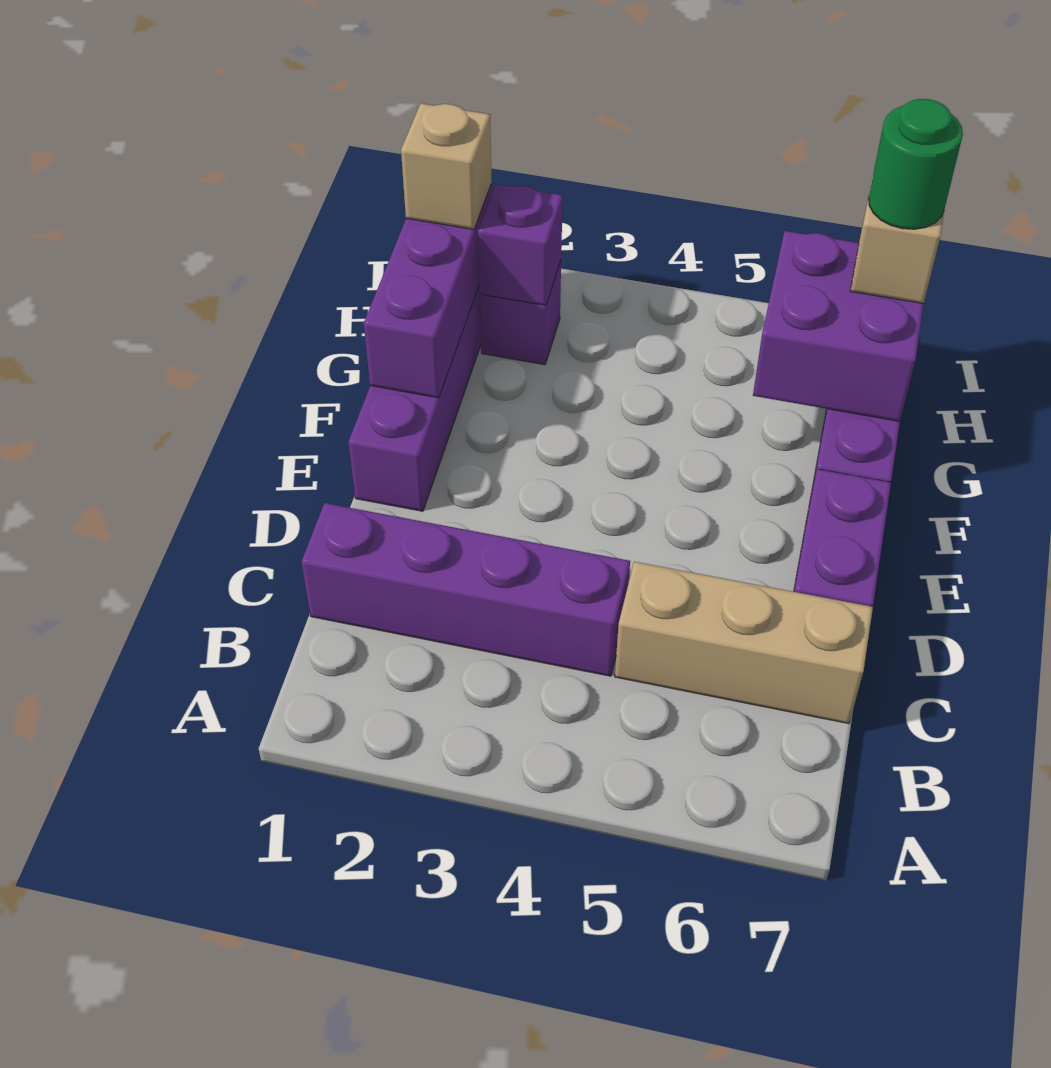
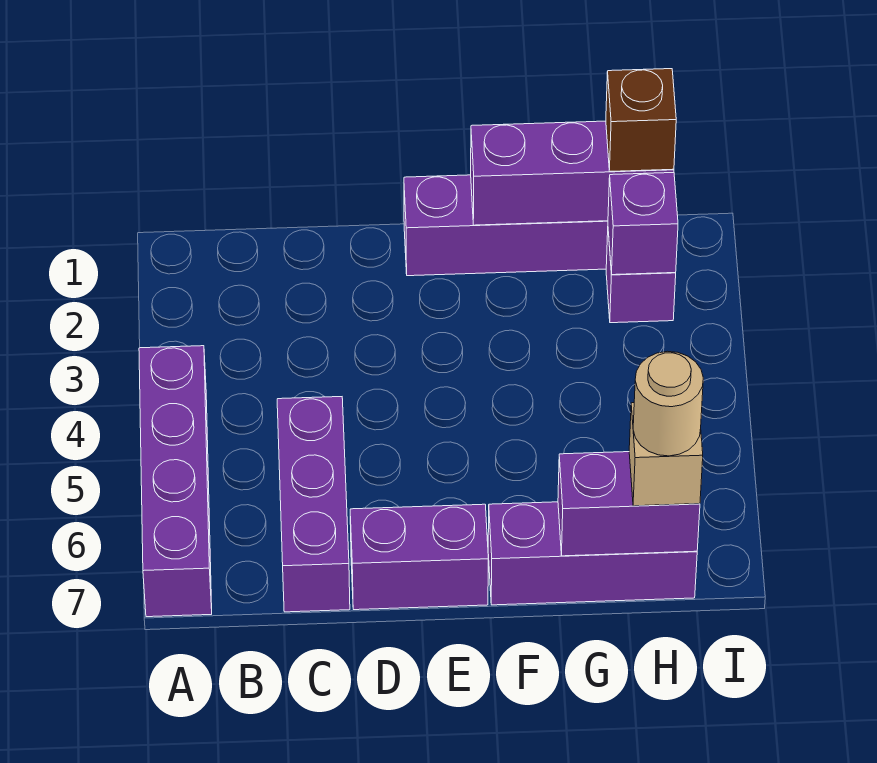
purple 1x4 brick [302,503,630,676] -> purple 1x4 brick moved to [139,346,212,617]
tan 1x3 brick [615,562,873,724] -> purple 1x3 brick [277,397,350,612]
purple 2x2 brick [753,231,924,421] -> purple 1x2 brick [558,452,700,556]
tan 1x1 brick [401,103,492,229] -> brown 1x1 brick [606,69,676,171]
green 1x1 round brick [869,99,963,229] -> tan 1x1 round brick [633,351,703,456]

